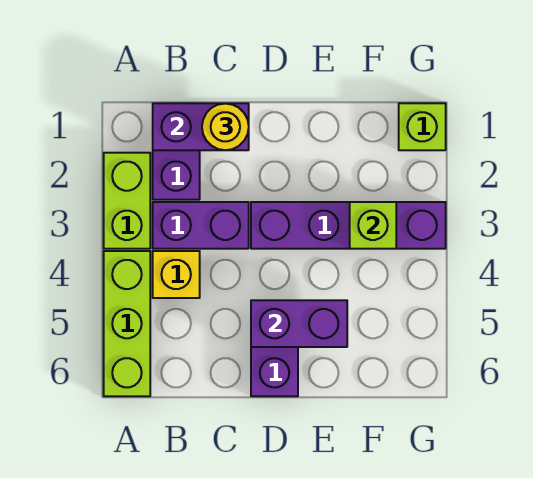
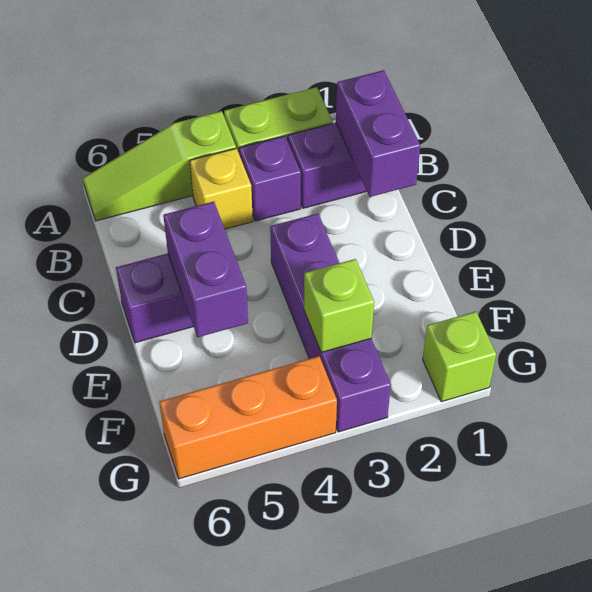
lime 1x3 brick [104,251,150,396] -> lime 1x3 slope [83,111,236,221]
purple 1x2 brick [153,202,249,249] -> purple 1x1 brick [239,136,301,221]
yellow 1x1 round brick [202,104,249,150] -> none
none -> orange 1x3 brick [159,356,337,479]

